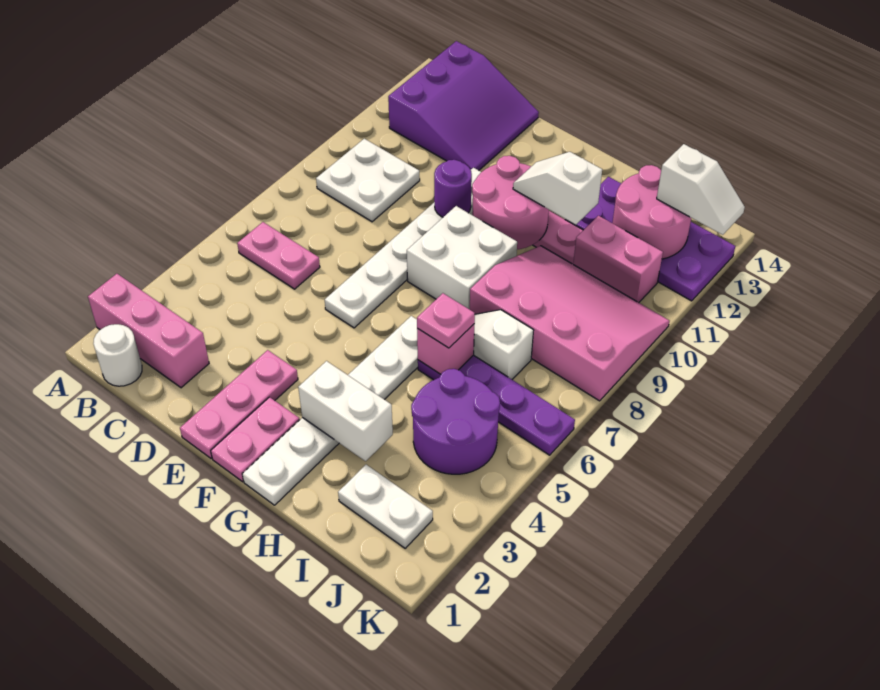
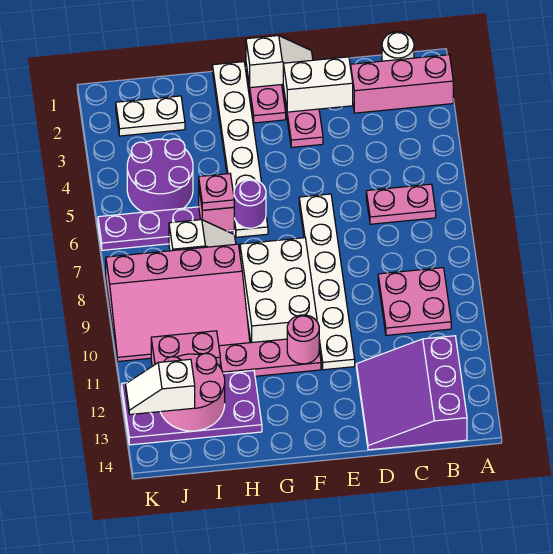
white 2x2 plate [316,139,420,222] -> pink 2x2 plate [378,268,451,335]
purple 1x1 round brick [434,160,472,217] -> purple 1x1 round brick moved to [234,179,266,228]
white 2x2 brick [407,206,517,309] -> white 2x3 brick [240,238,317,343]
pink 2x2 round brick [472,156,549,249] -> pink 1x1 round brick [287,315,319,364]
white 1x2 brick [298,361,393,461] -> white 1x2 brick moved to [283,57,353,112]
white 1x2 slope [513,152,602,225] -> white 1x2 slope moved to [246,36,313,88]

